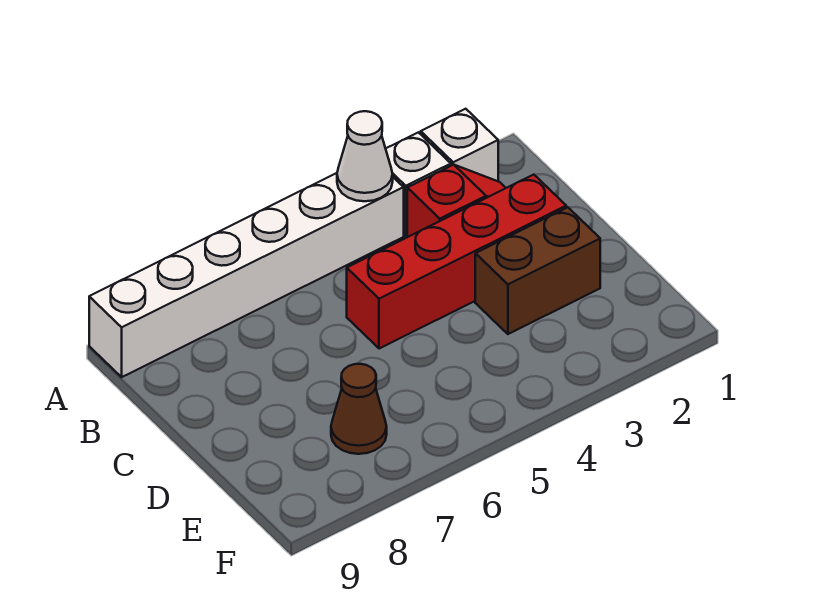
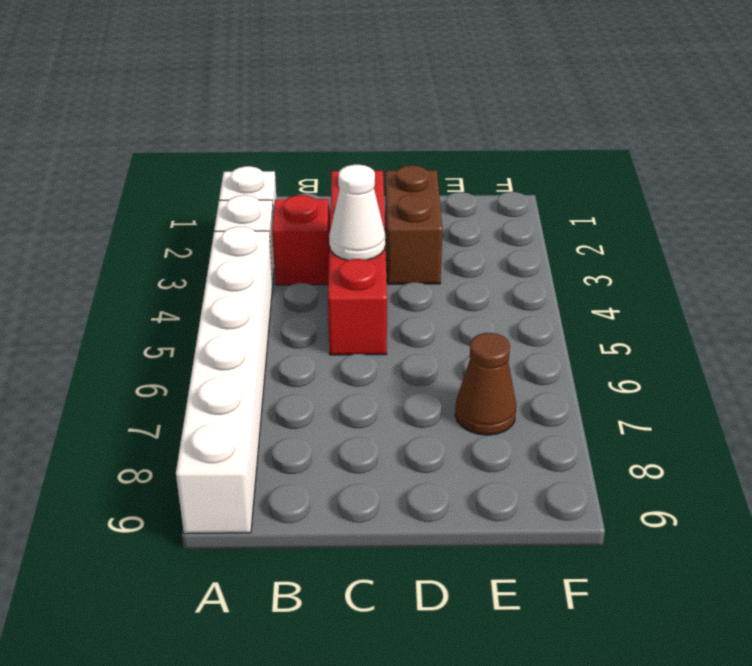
white 1x1 cone [337,111,393,201] -> white 1x1 cone moved to [329,165,385,260]

